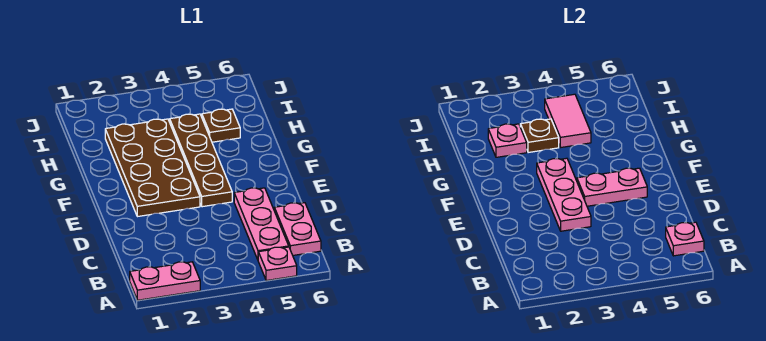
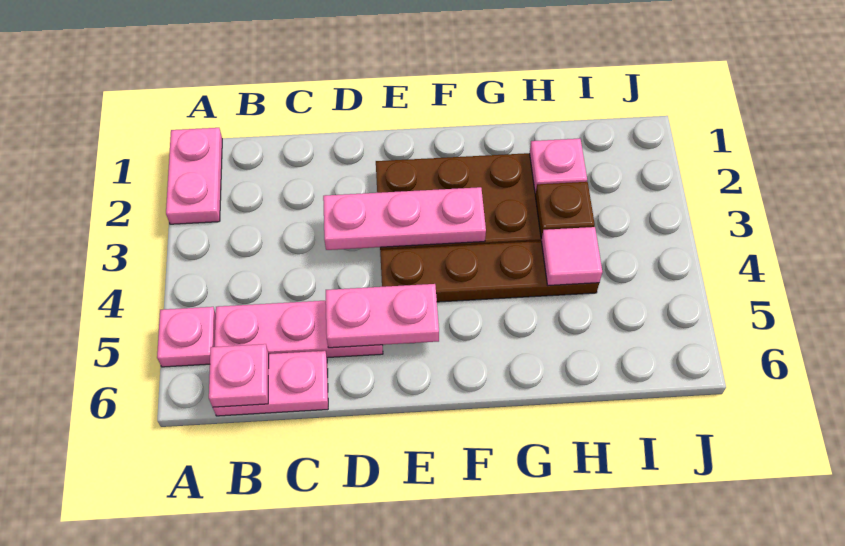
pink 1x2 plate [577,168,647,206] -> pink 1x2 plate turned to [326,284,439,348]
pink 1x2 tile [545,94,591,148] -> pink 1x1 tile [541,227,602,286]
brown 1x1 plate [202,109,240,142] -> none

